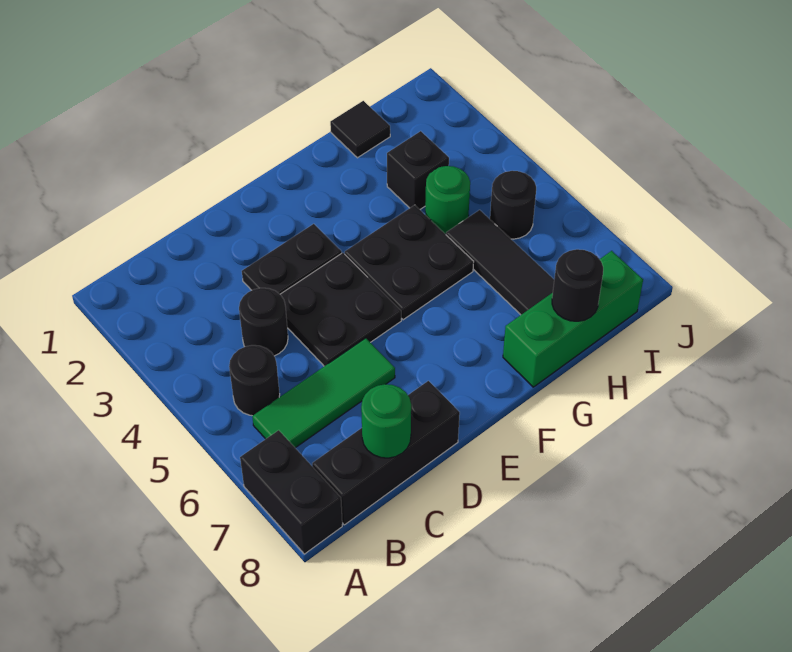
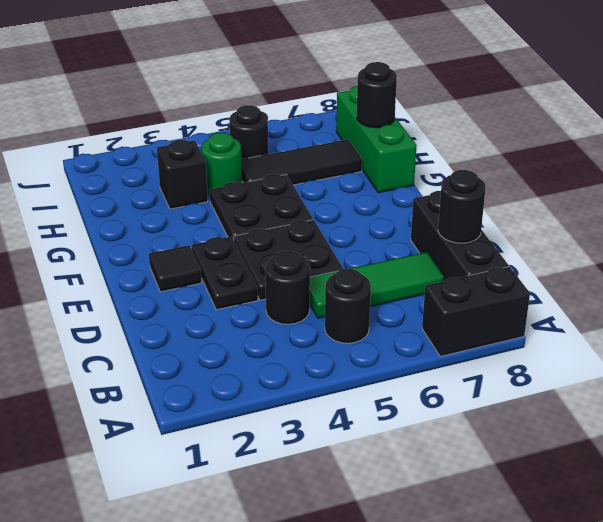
green 1x3 tile [252,338,395,448] -> green 1x3 tile turned to [310,252,444,318]
green 1x1 round brick [361,384,411,458] -> black 1x1 round brick [438,170,486,243]
black 1x1 tile [330,101,390,158] -> black 1x1 tile moved to [149,245,202,292]

